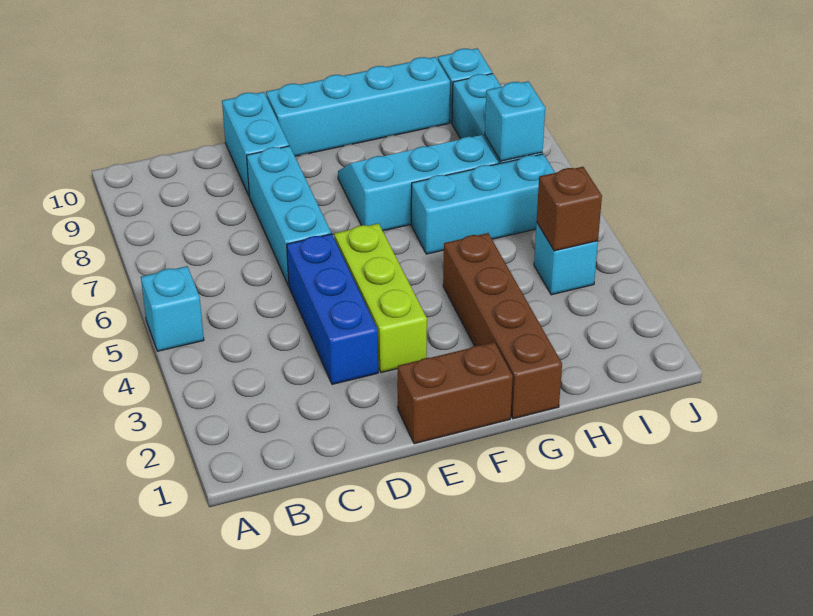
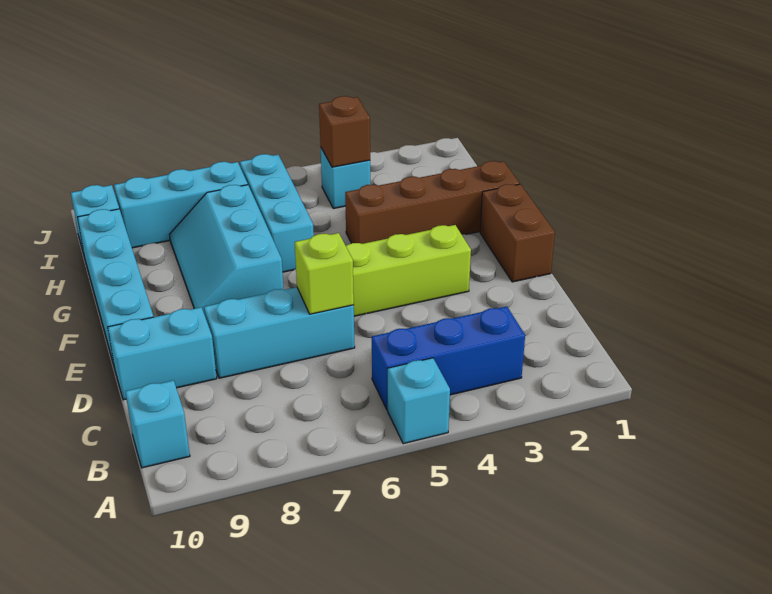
blue 1x3 brick [287,234,378,384] -> blue 1x3 brick moved to [372,307,525,410]
none -> lime 1x1 brick [295,233,354,314]
cyan 1x1 brick [485,81,545,161] -> cyan 1x1 brick moved to [125,380,190,468]

